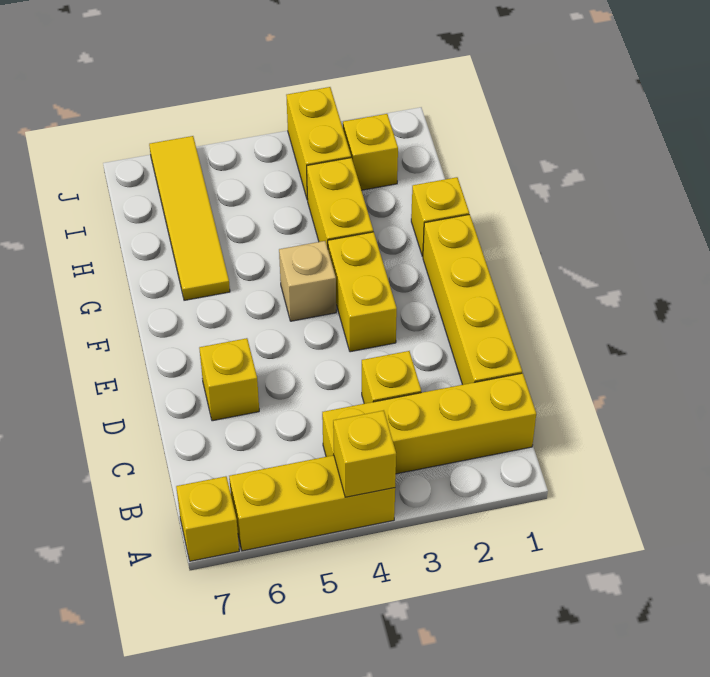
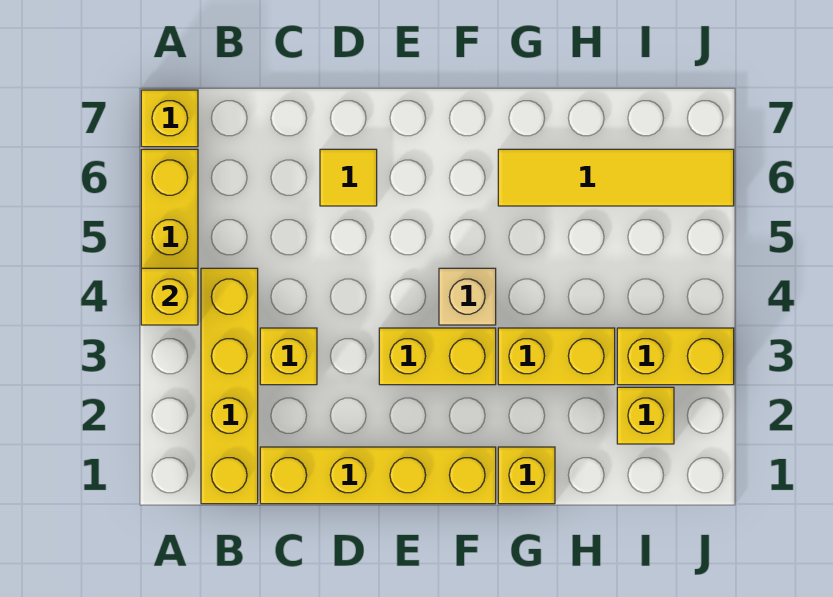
yellow 1x1 brick [199,338,259,421] -> yellow 1x1 tile [320,149,377,206]

